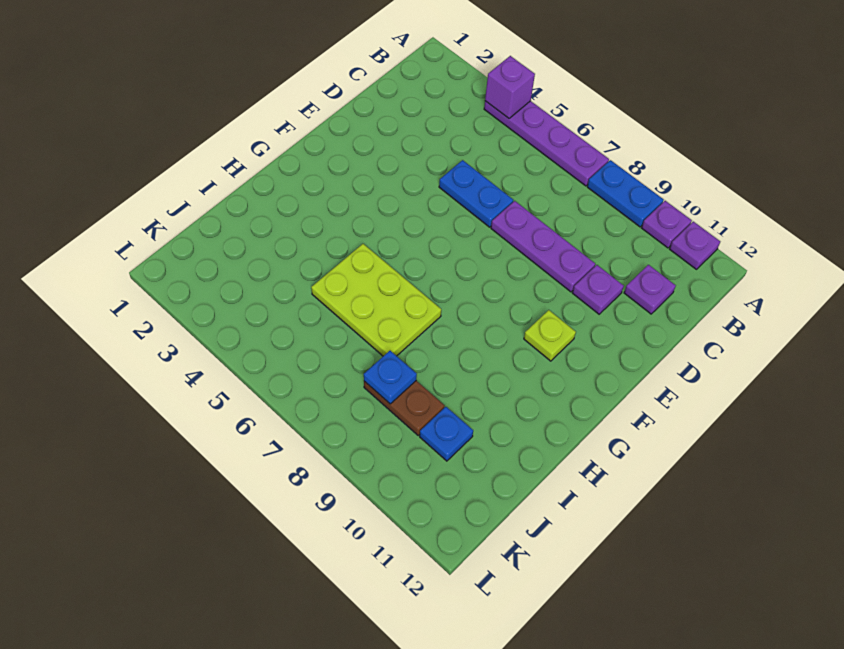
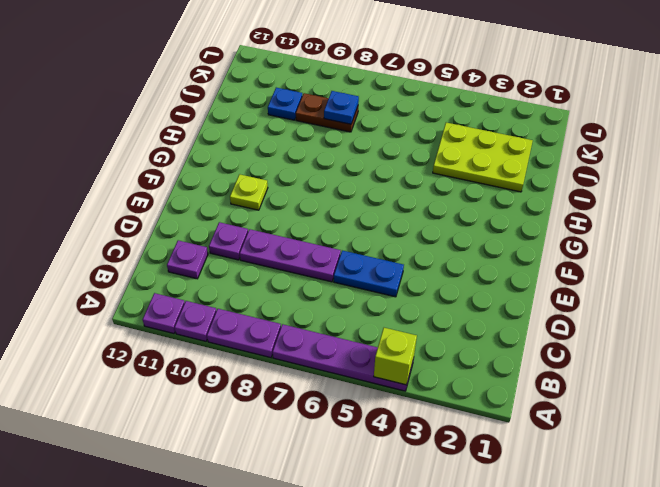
purple 1x1 brick [485,56,535,118] -> lime 1x1 brick [374,328,417,385]
blue 1x2 plate [587,160,664,227] -> purple 1x2 plate [207,309,281,358]
lime 2x3 plate [311,244,441,356] -> lime 2x3 plate moved to [433,123,533,192]

